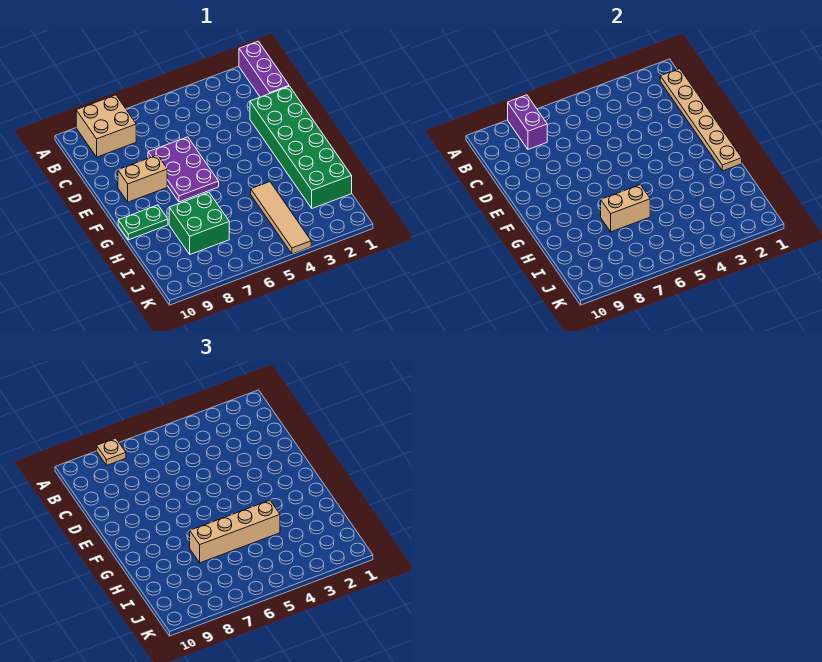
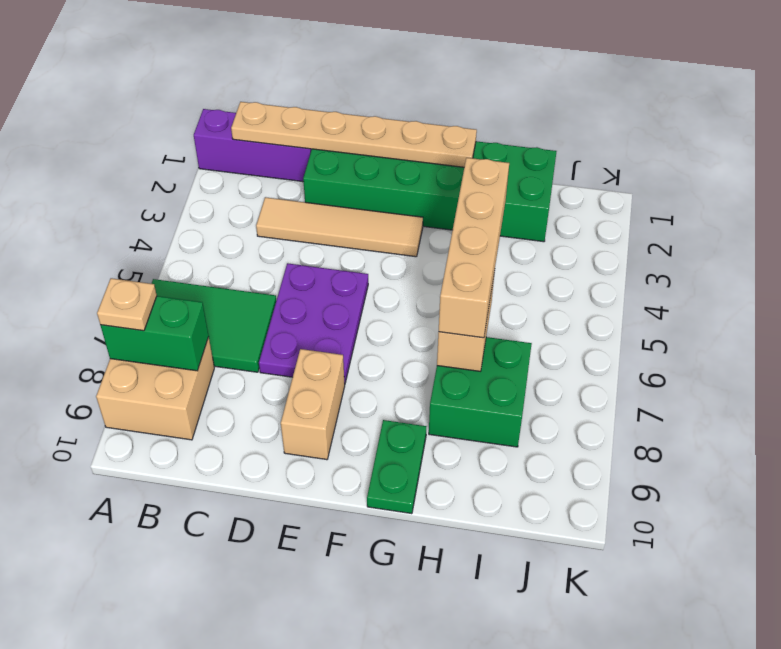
none -> green 2x3 tile [151,279,276,372]
purple 1x2 brick [508,95,547,149] -> green 1x2 brick [100,296,209,371]
purple 2x3 plate [148,137,219,202] -> purple 2x3 plate turned to [259,263,368,383]
tan 1x4 tile [251,182,311,254] -> tan 1x4 tile moved to [256,197,423,257]

